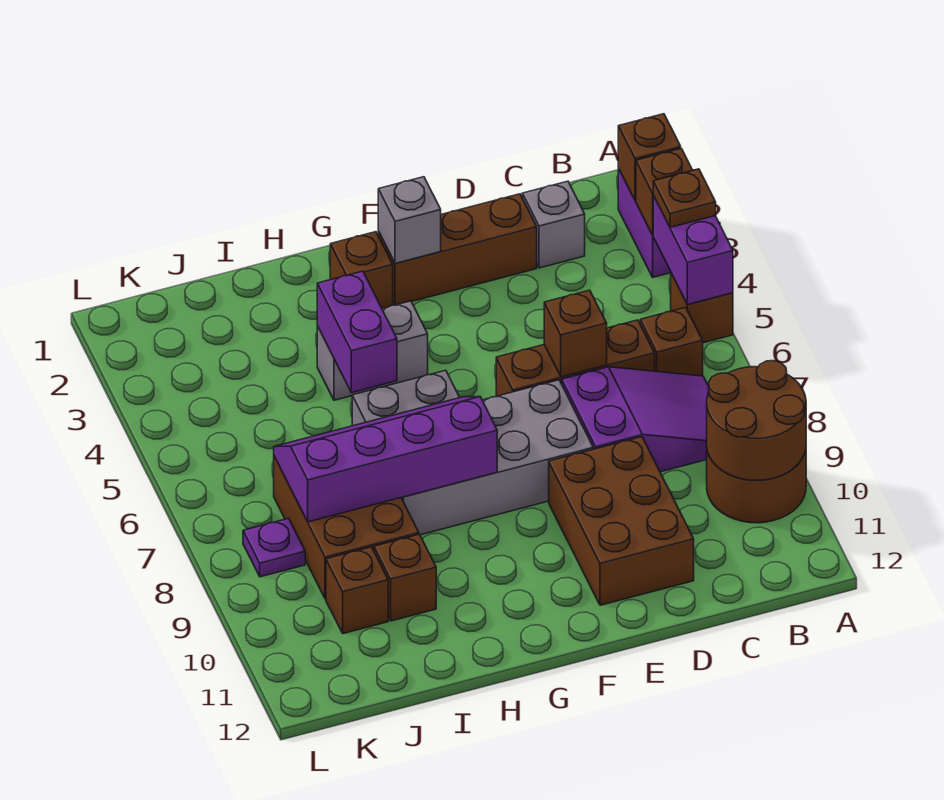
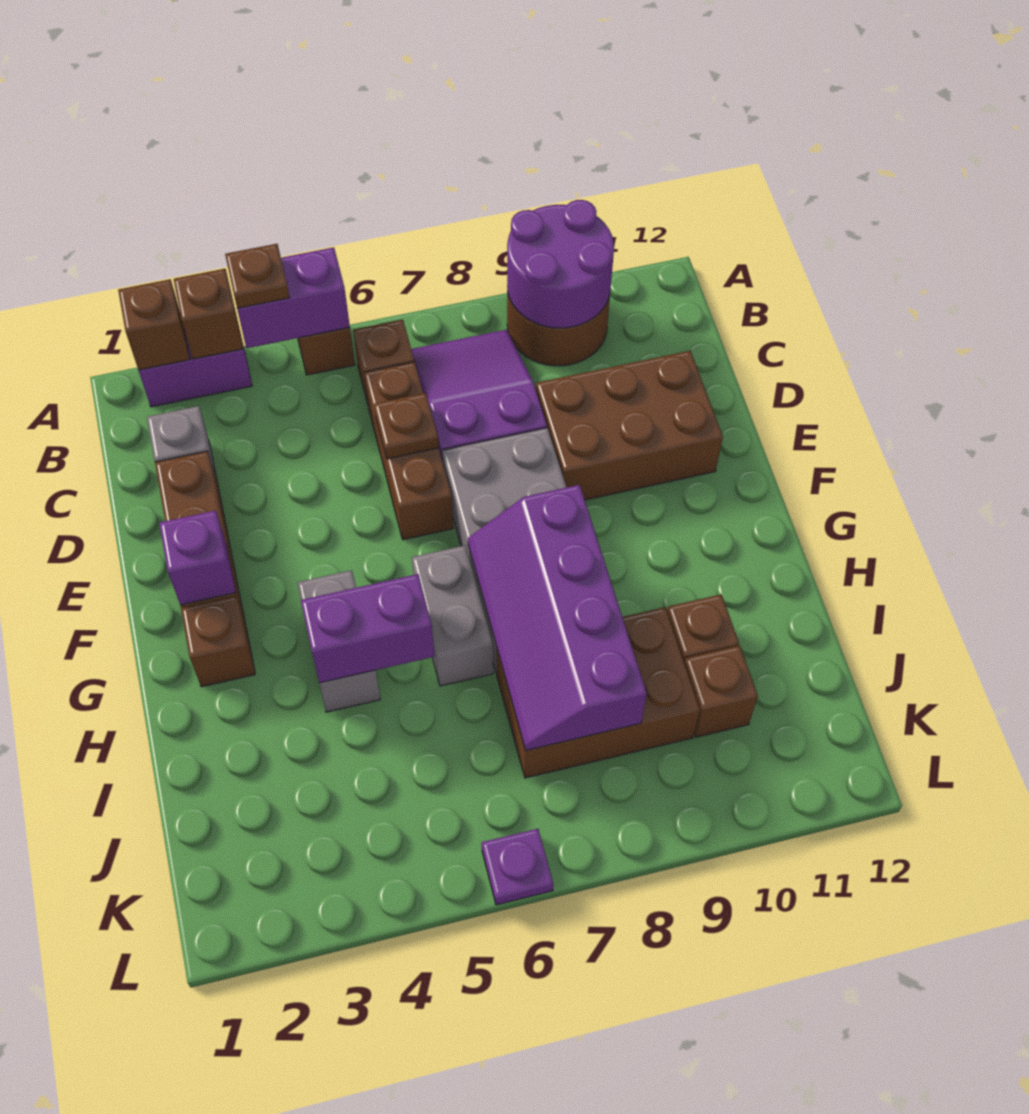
brown 2x2 round brick [707,361,806,480] -> purple 2x2 round brick [507,200,614,328]
brown 1x1 brick [544,290,607,377] -> brown 1x1 plate [374,393,439,459]
grey 1x1 brick [378,177,441,263] -> purple 1x1 brick [159,511,236,605]
purple 1x1 plate [243,518,305,577] -> purple 1x1 plate moved to [482,829,553,905]

